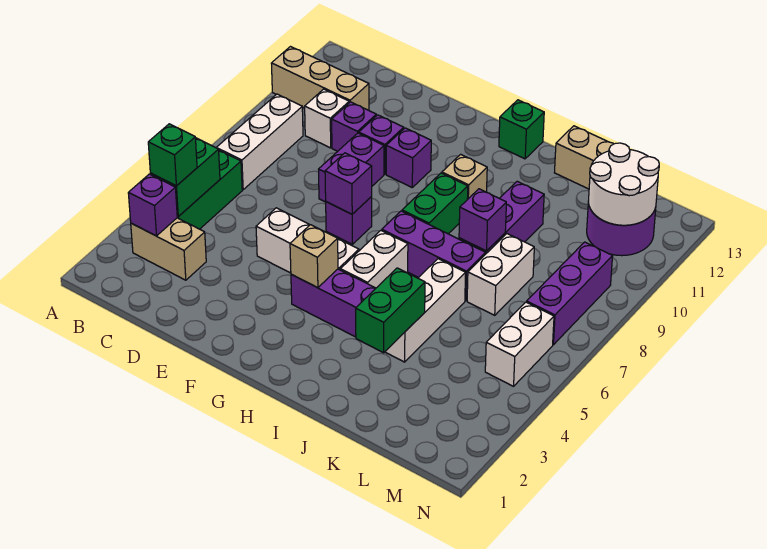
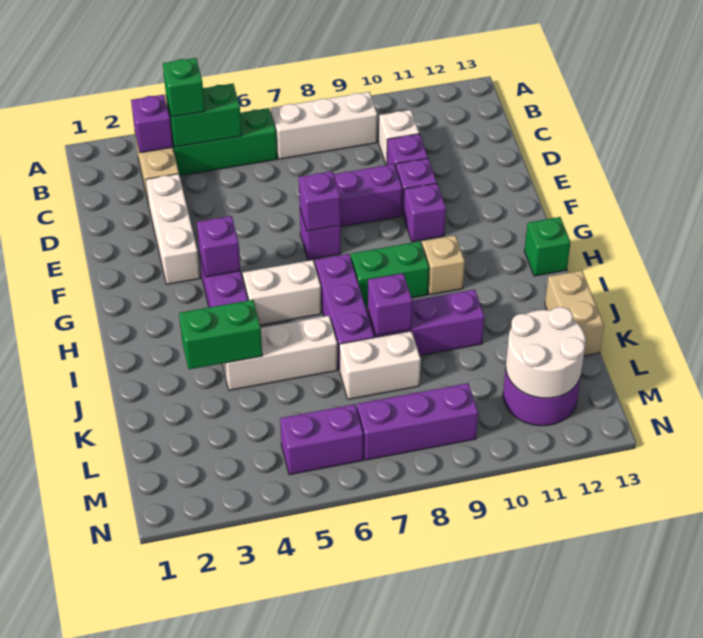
tan 1x3 brick [271,47,369,110] -> none
white 1x3 brick [256,208,359,273] -> white 1x3 brick moved to [146,174,200,284]
tan 1x1 brick [290,225,338,288] -> purple 1x1 brick [197,216,240,277]
white 1x2 brick [485,302,554,386] -> purple 1x2 brick [280,404,363,475]

